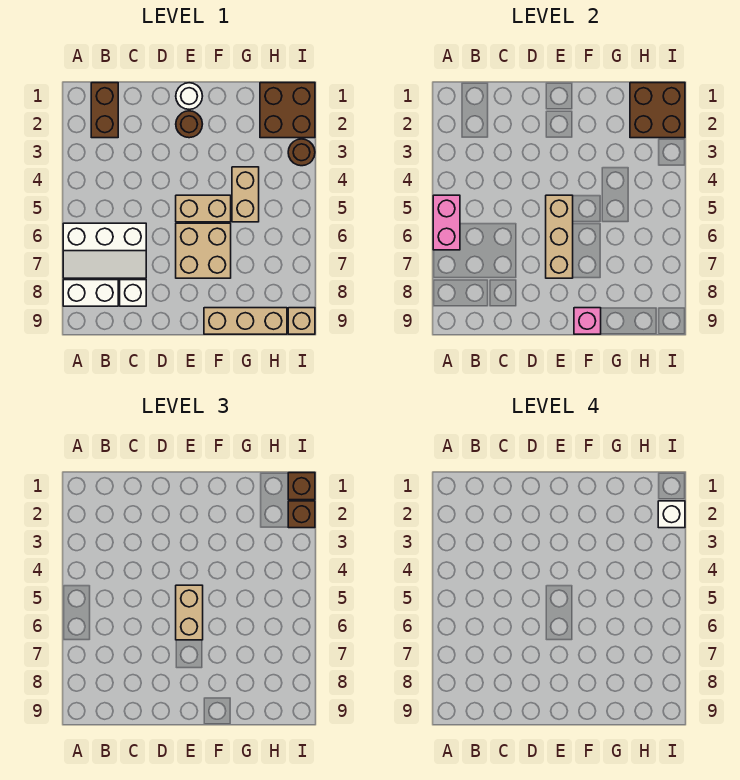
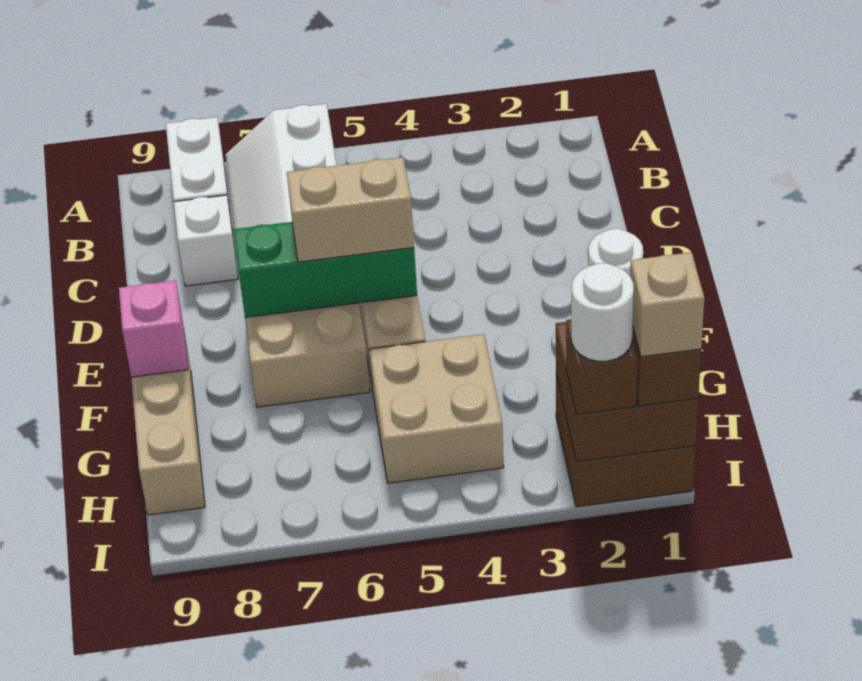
pink 1x2 brick [433,195,460,250] -> none
brown 1x2 brick [91,83,118,138] -> none
brown 1x1 round brick [176,111,202,138] -> none
tan 1x3 brick [546,195,573,278] -> green 1x3 brick [234,222,417,317]
tan 1x2 brick [232,167,259,222] -> tan 2x2 brick [369,334,504,483]
white 1x1 brick [658,501,685,528] -> white 1x1 round brick [571,263,634,361]
brown 1x1 round brick [288,139,315,166] -> none
tan 1x1 brick [288,308,315,334] -> tan 1x1 brick moved to [630,252,704,357]

